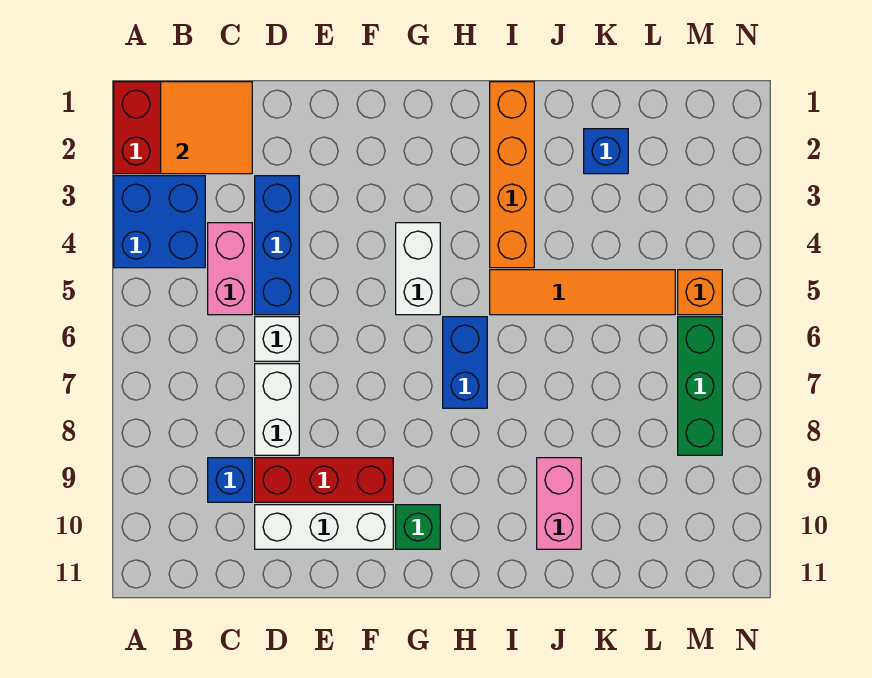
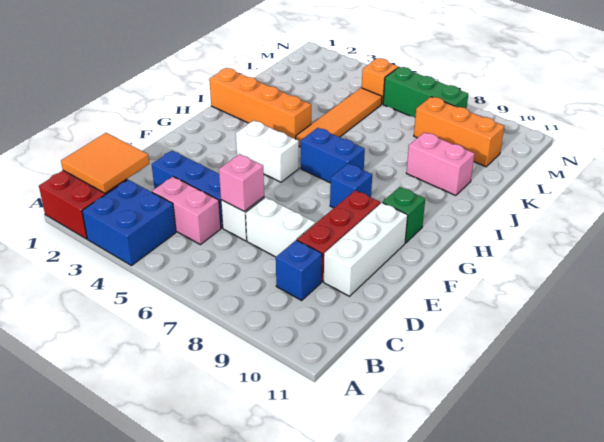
none -> pink 1x1 brick [219,154,264,211]
blue 1x1 brick [584,129,628,174] -> blue 1x1 brick moved to [330,163,372,208]
none -> orange 1x3 brick [414,97,504,167]

